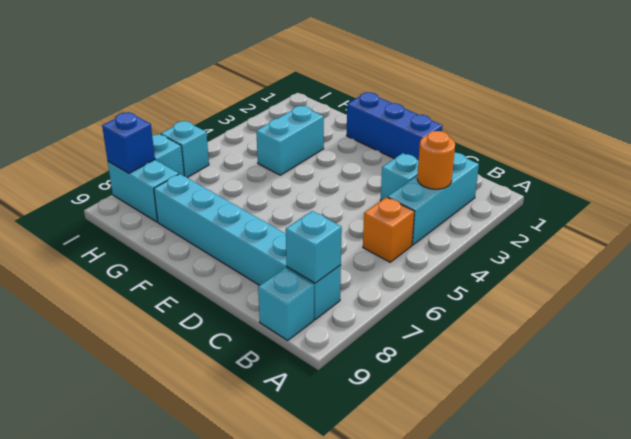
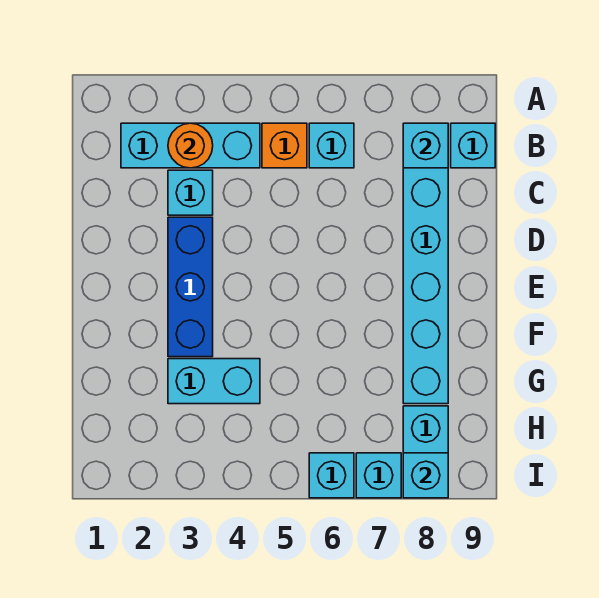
none -> cyan 1x1 brick [309,123,354,168]
blue 1x3 brick [347,92,443,160] -> blue 1x3 brick moved to [168,217,213,357]
blue 1x1 brick [102,112,155,173] -> cyan 1x1 brick [403,453,448,498]

